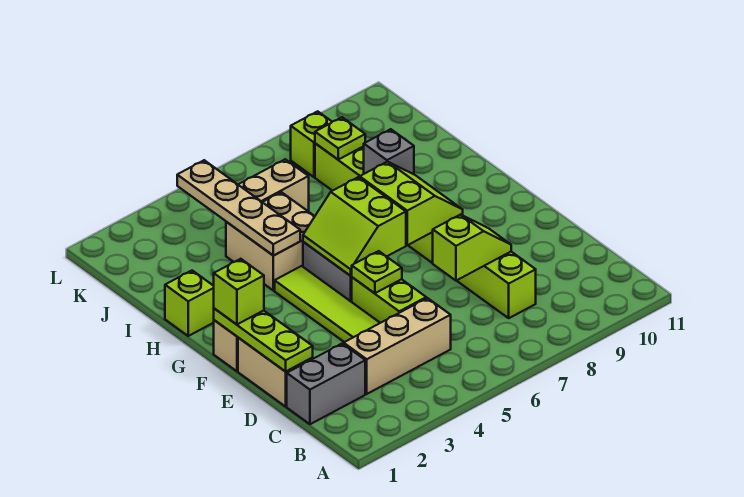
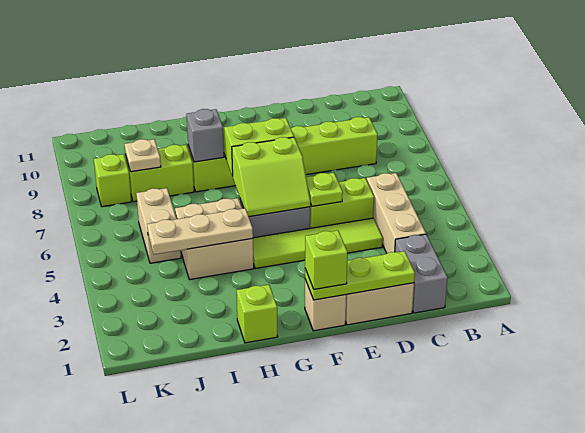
lime 1x2 slope [433,215,511,281] -> none
tan 1x4 plate [177,160,300,255] -> tan 1x3 plate [147,208,253,255]
lime 1x1 plate [315,117,365,159] -> tan 1x1 plate [125,139,161,172]

